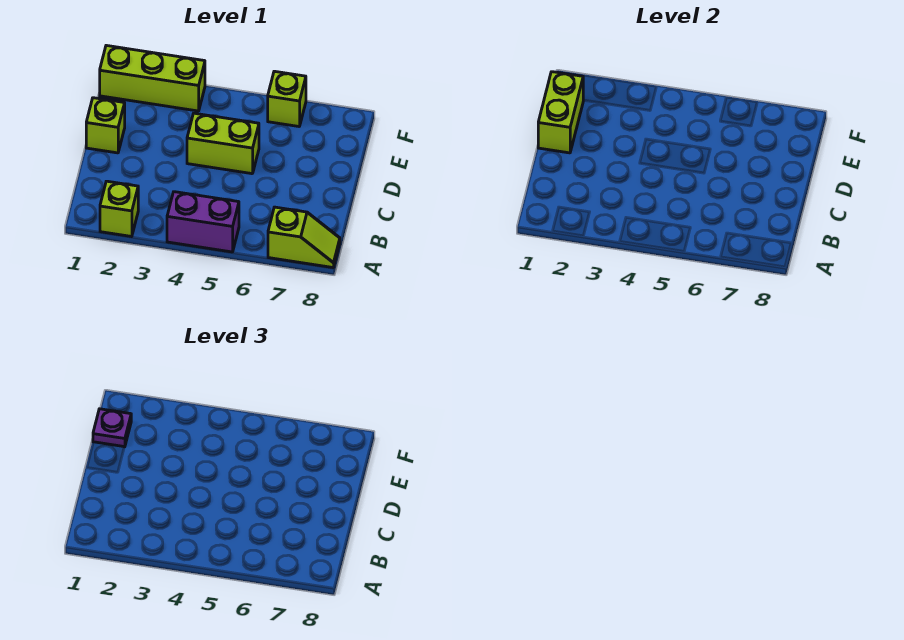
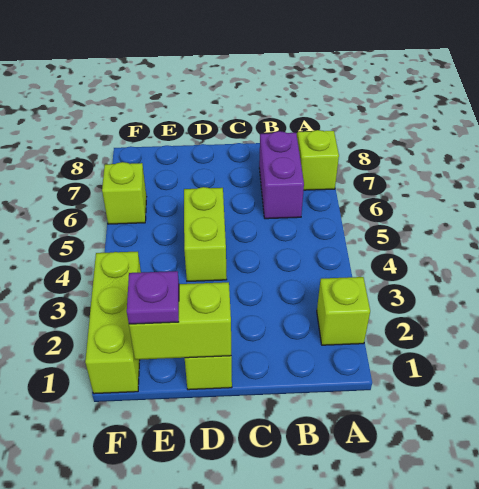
purple 1x2 brick [167,192,239,252] -> purple 1x2 brick moved to [259,131,304,219]

